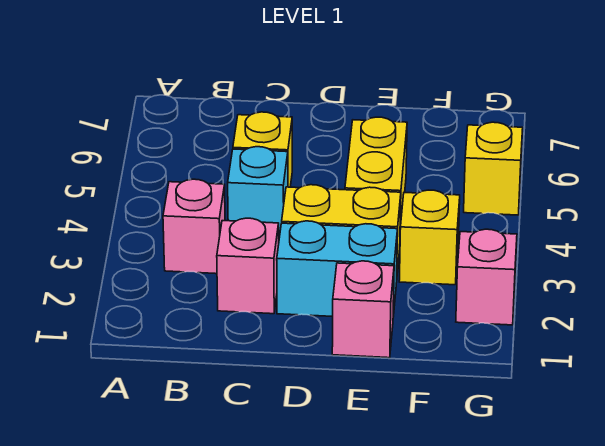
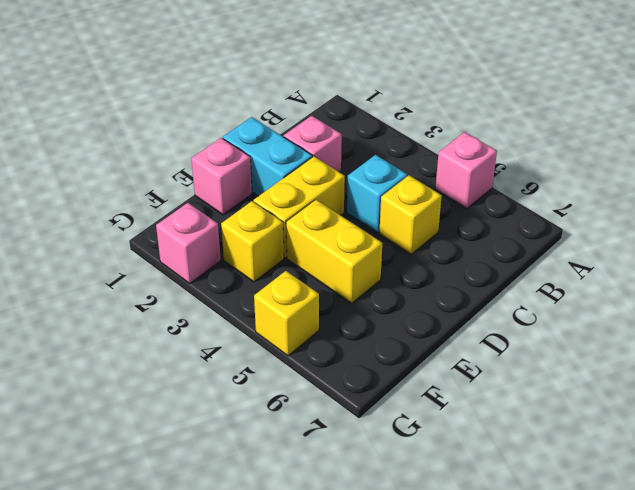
pink 1x1 brick [163,179,225,274] -> pink 1x1 brick moved to [435,132,497,209]
cyan 1x2 brick [277,221,397,317] -> cyan 1x2 brick turned to [223,117,312,196]

